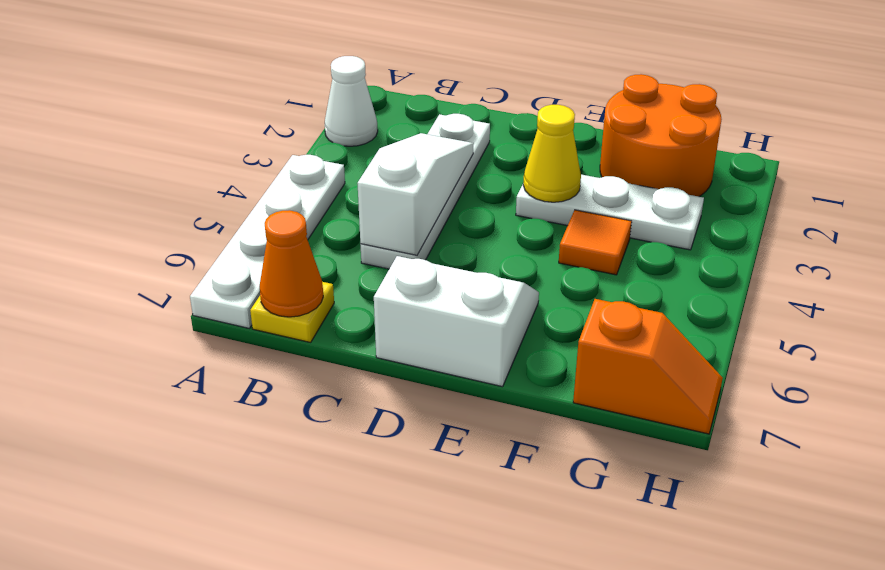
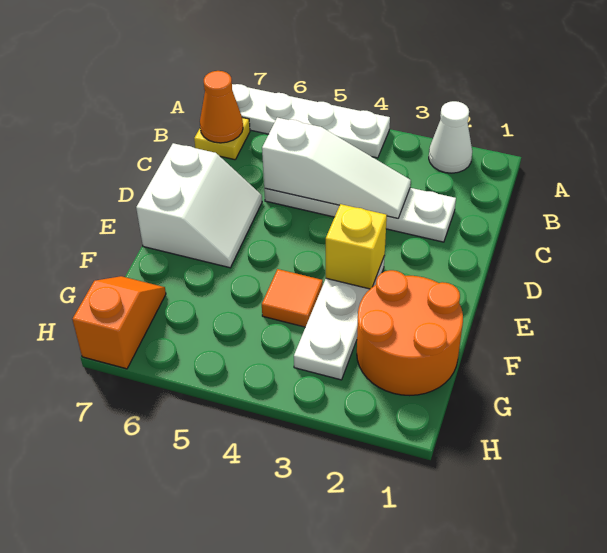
yellow 1x1 cone [523,105,581,202] -> yellow 1x1 brick [326,204,387,289]
orange 1x2 slope [573,299,723,434] -> orange 1x2 slope turned to [72,276,166,369]

